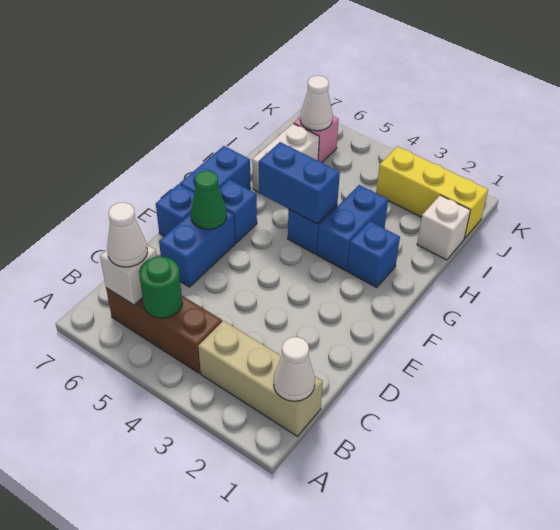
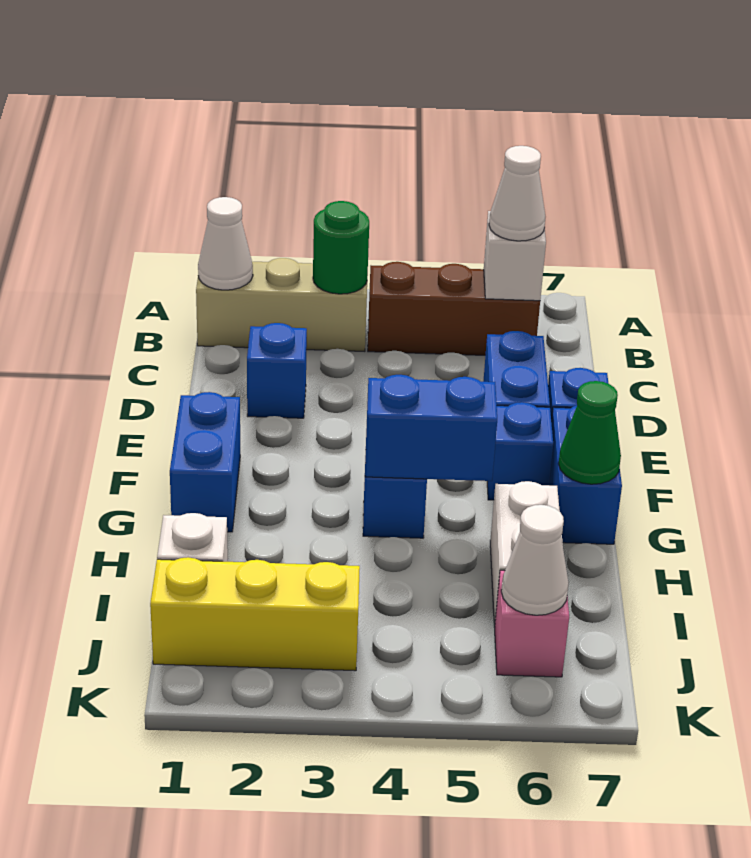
green 1x1 round brick [139,256,182,318] -> green 1x1 round brick moved to [313,201,369,294]
green 1x1 cone [191,170,227,229] -> green 1x1 cone moved to [558,381,621,484]
blue 1x1 brick [347,221,400,287] -> blue 1x1 brick moved to [247,323,307,418]
blue 1x2 brick [317,185,388,271] -> blue 1x2 brick moved to [170,392,240,532]

